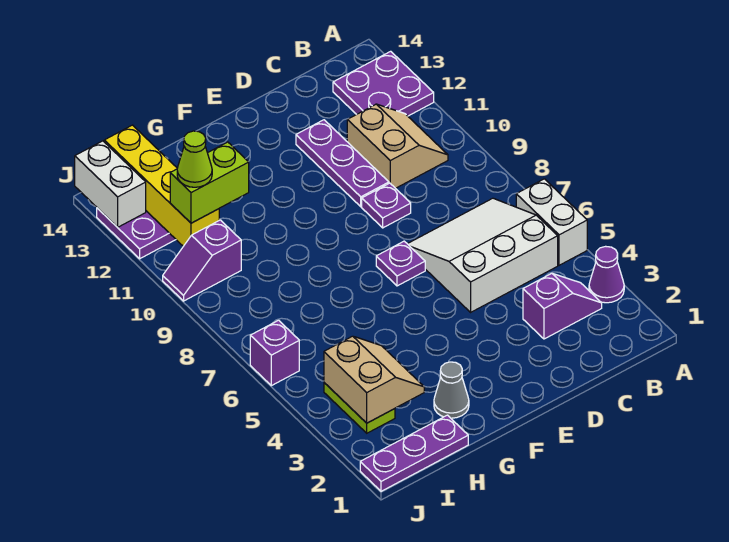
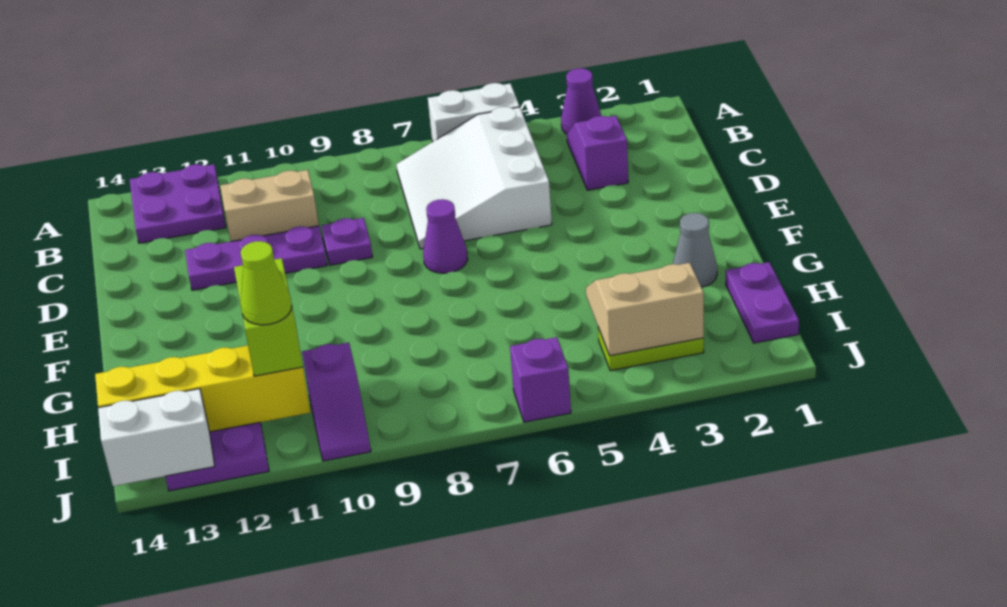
purple 1x1 plate [376,241,425,286] -> purple 1x1 cone [423,199,468,273]
purple 1x3 plate [360,415,468,491] -> purple 1x2 plate [726,262,799,343]

